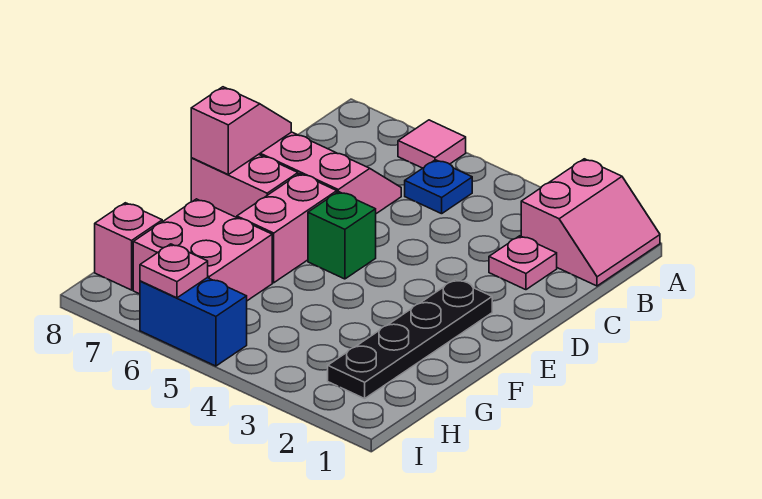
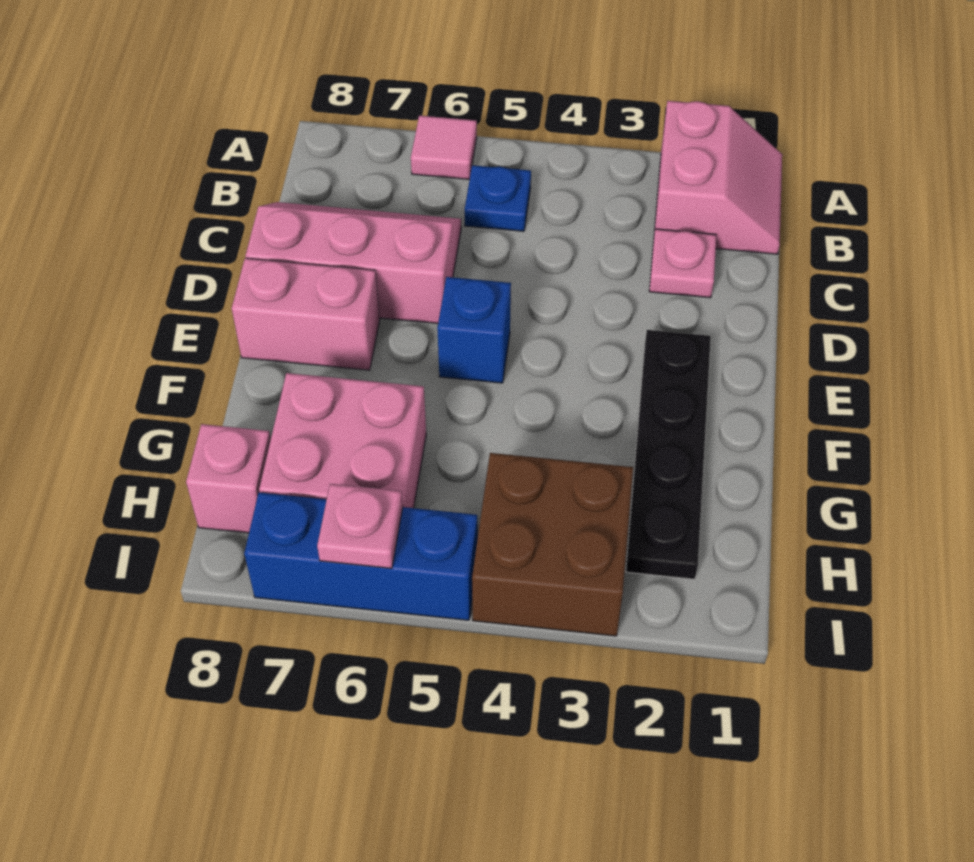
pink 1x2 slope [191,87,291,174] -> none
green 1x1 brick [308,192,376,279] -> blue 1x1 brick [437,277,511,383]
pink 1x2 brick [237,174,337,283] -> none
none -> brown 2x2 brick [472,453,633,636]
blue 1x2 brick [140,278,247,366] -> blue 1x3 brick [244,492,478,620]

